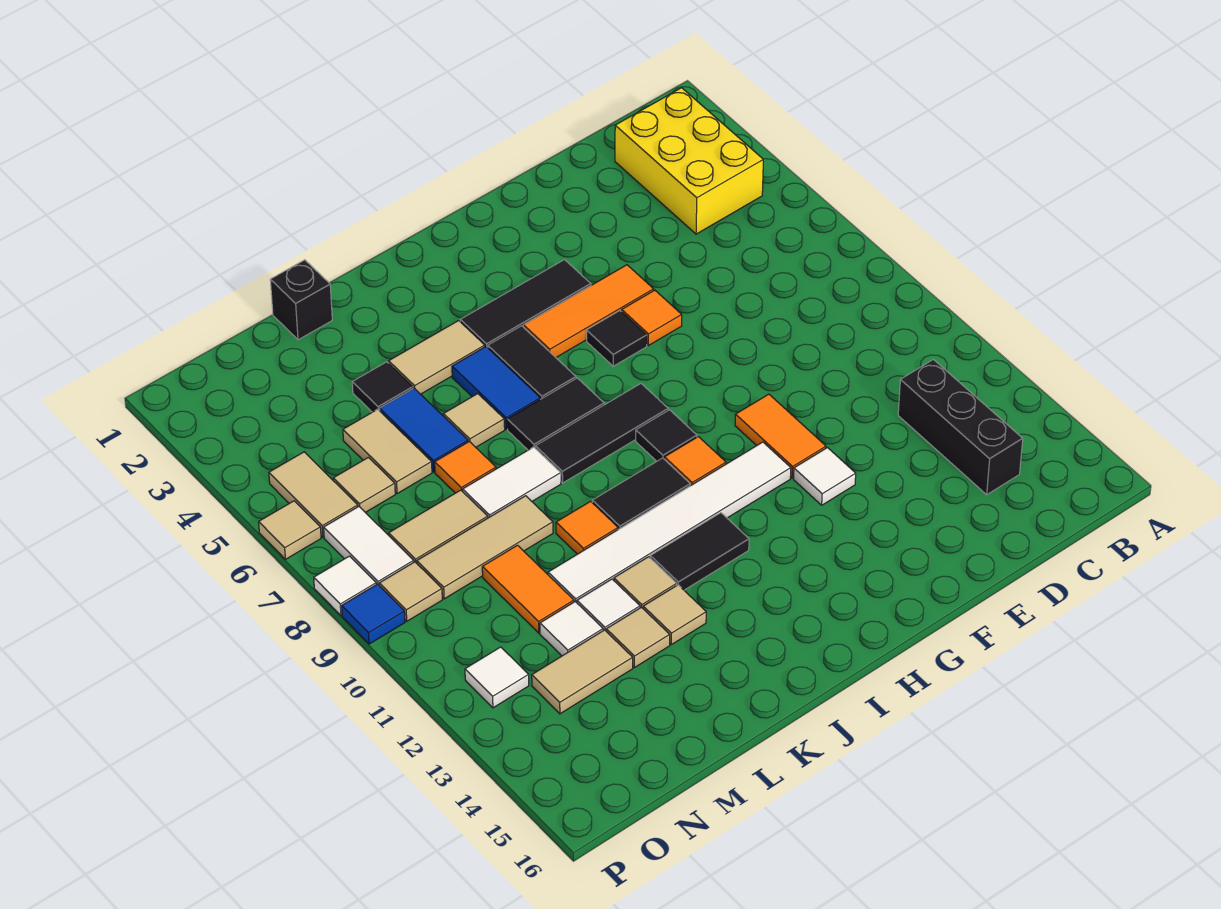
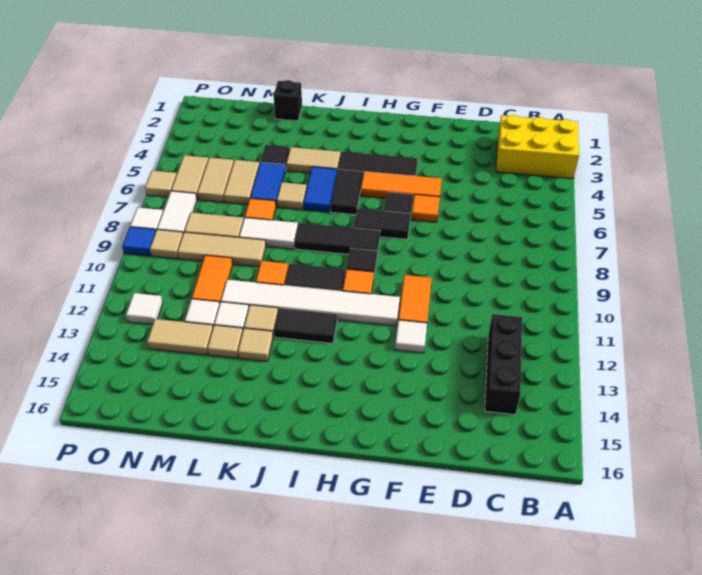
yellow 2x3 brick [615,88,763,234] -> yellow 2x3 brick turned to [496,115,579,179]
black 1x2 tile [507,378,604,450] -> black 1x2 tile moved to [354,208,411,239]
tan 1x1 tile [333,457,395,512] -> tan 1x2 tile [197,158,234,202]

